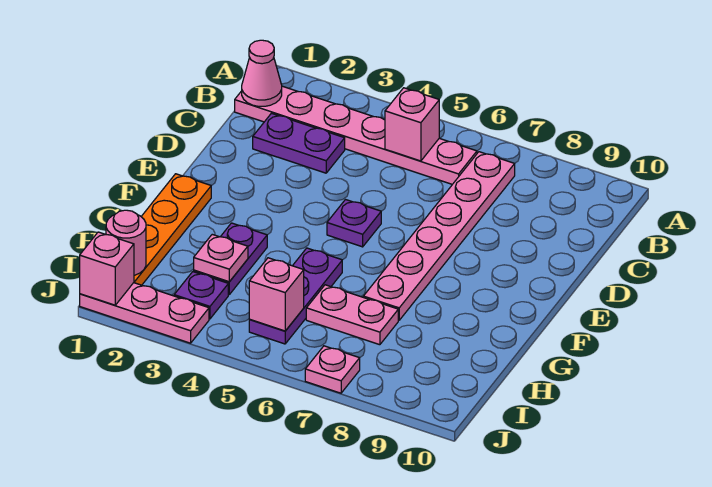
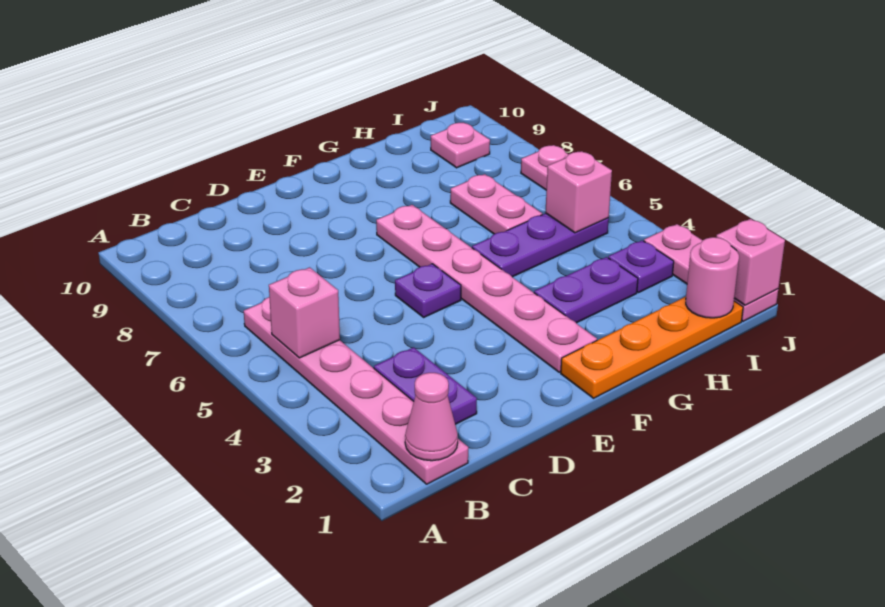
pink 1x6 plate [363,152,515,320] -> pink 1x6 plate turned to [376,205,597,372]
pink 1x1 plate [194,234,248,282] -> pink 1x1 plate moved to [431,122,490,168]

